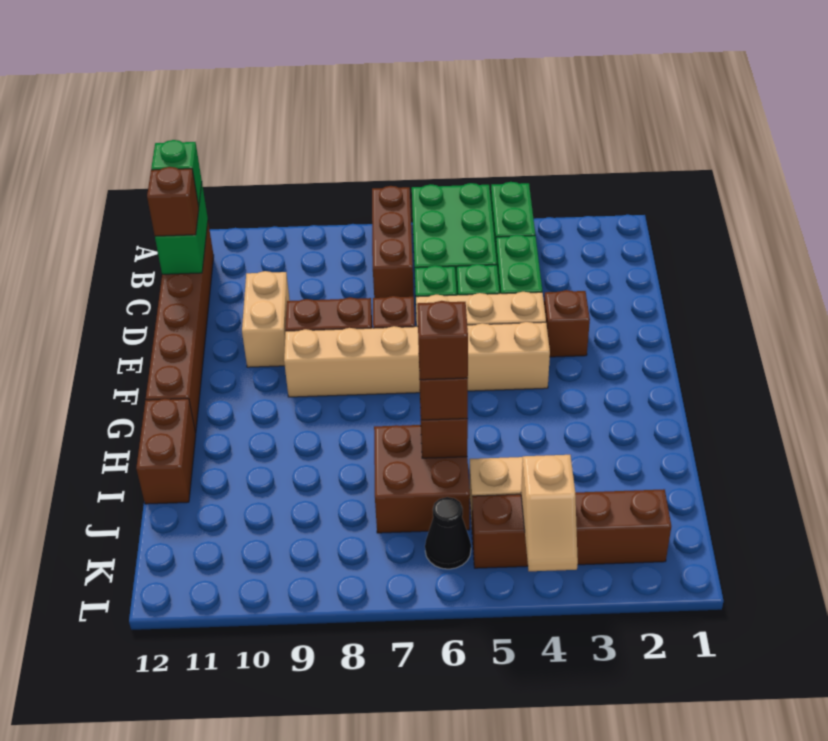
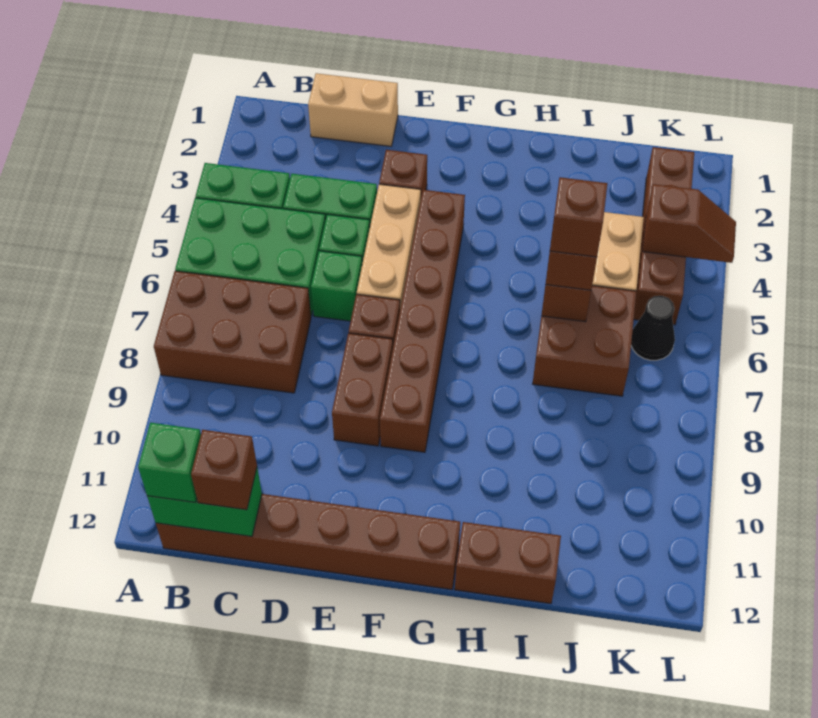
brown 1x3 brick [372,186,414,298] -> brown 2x3 brick [154,271,311,393]
tan 1x2 brick [242,271,290,367] -> tan 1x2 brick moved to [308,73,398,146]
tan 1x6 brick [284,322,550,397] -> brown 1x6 brick [380,190,465,452]
tan 1x2 slope [521,455,578,571] -> brown 1x2 slope [643,184,736,263]

